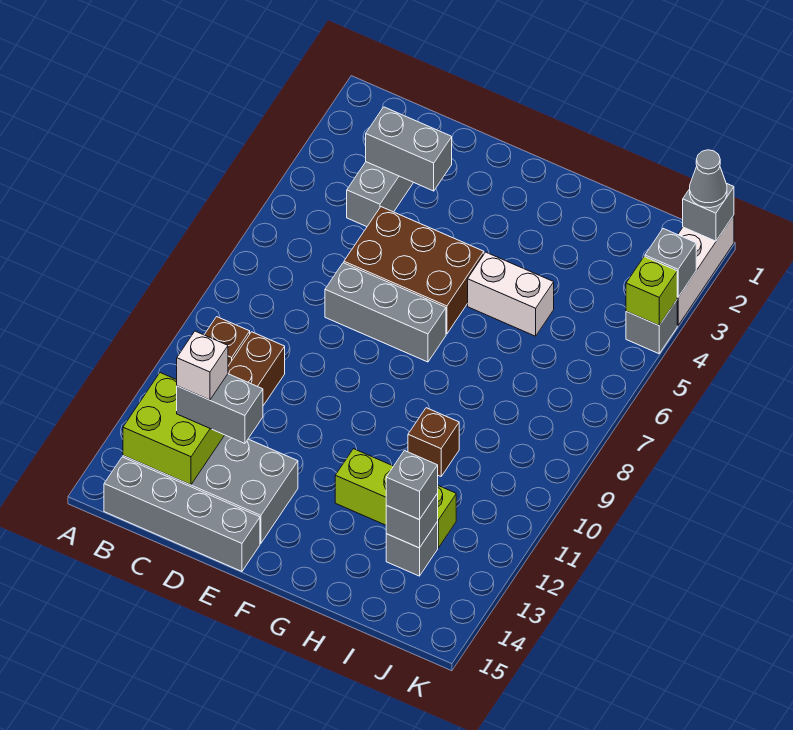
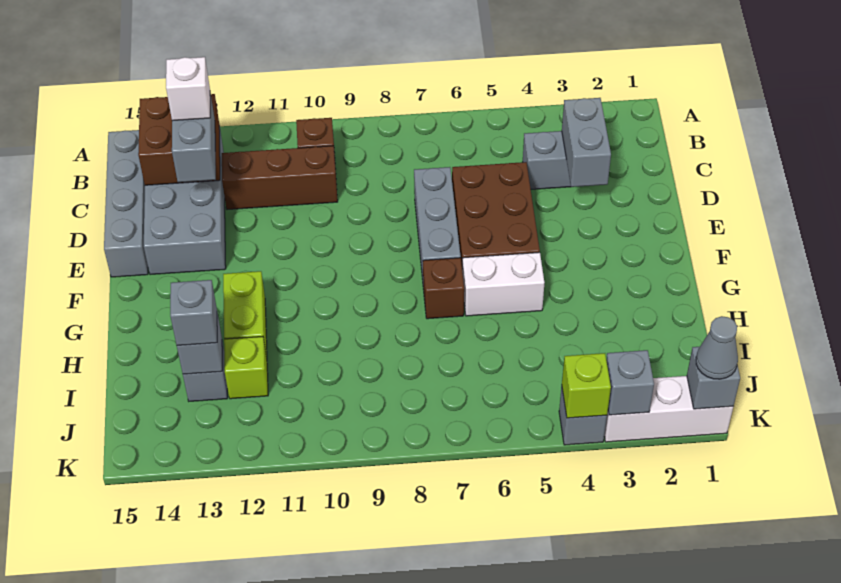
lime 2x2 brick [123,373,224,485] -> brown 2x2 brick [138,94,220,185]
white 1x2 brick [468,252,554,336] -> white 1x2 brick turned to [462,252,544,316]
brown 1x1 brick [408,408,459,476] -> brown 1x1 brick moved to [423,258,464,319]

